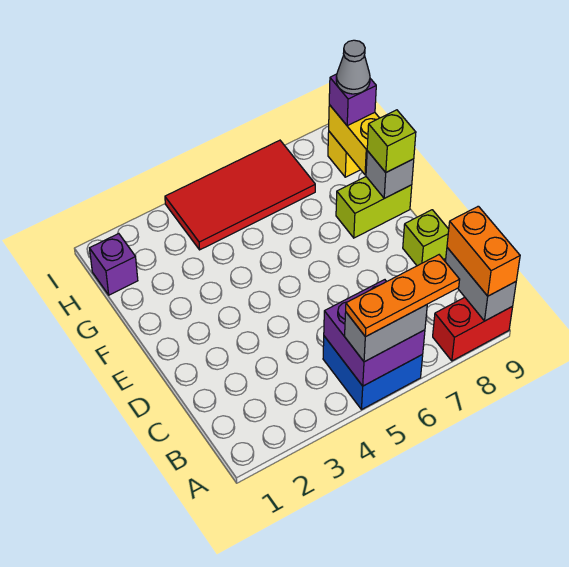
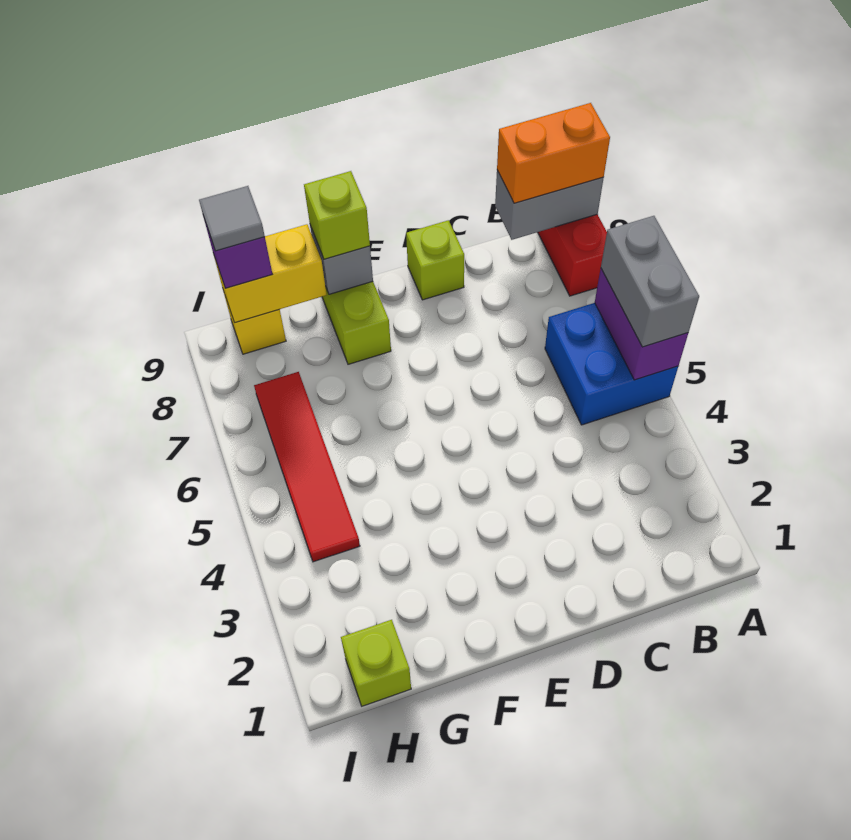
purple 2x2 brick [324,280,425,386] -> purple 1x2 brick [595,269,688,380]
orange 1x3 plate [346,255,460,337] -> none
purple 1x1 brick [90,234,138,295] -> lime 1x1 brick [341,620,411,706]
red 2x4 tile [165,140,315,250] -> red 1x4 tile [254,372,360,562]
grey 1x1 cone [336,40,370,94] -> grey 1x1 tile [199,186,265,251]

